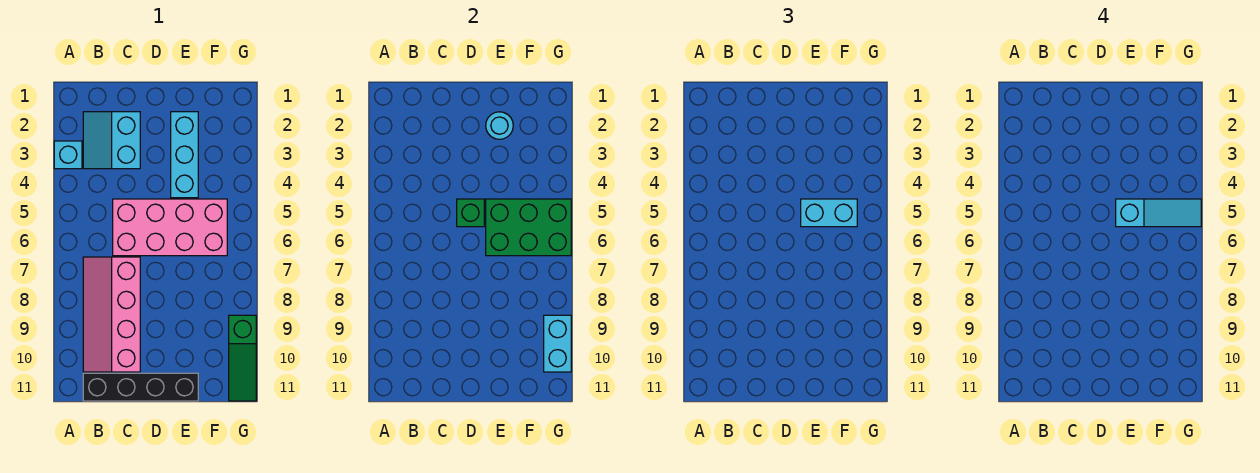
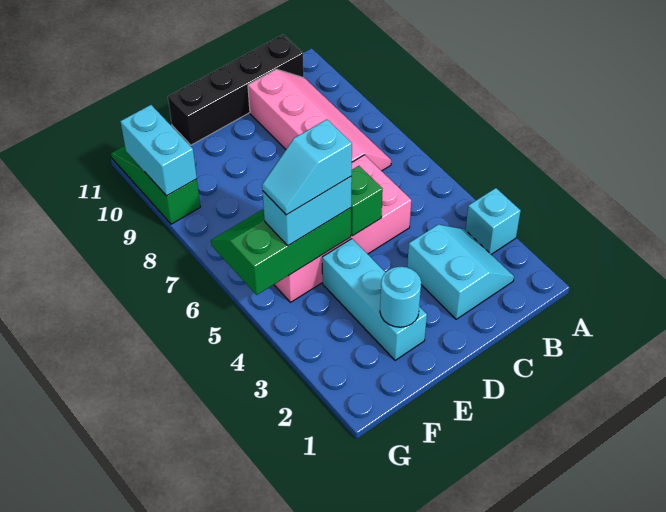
green 2x3 brick [486,199,571,256] -> green 2x3 slope [211,208,351,295]
cyan 1x3 slope [1116,199,1201,227] -> cyan 1x2 slope [262,119,352,215]

